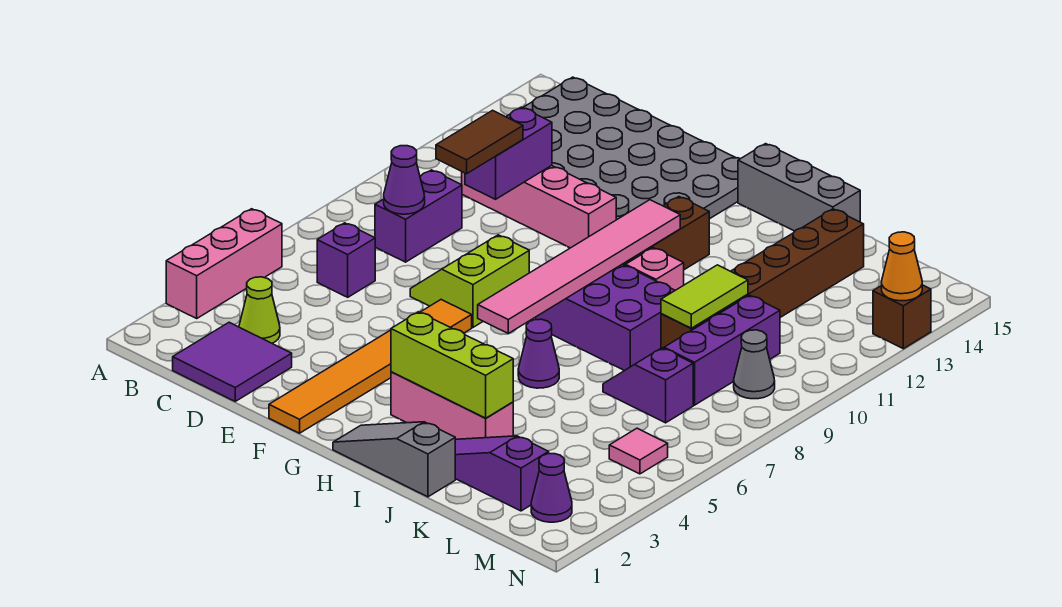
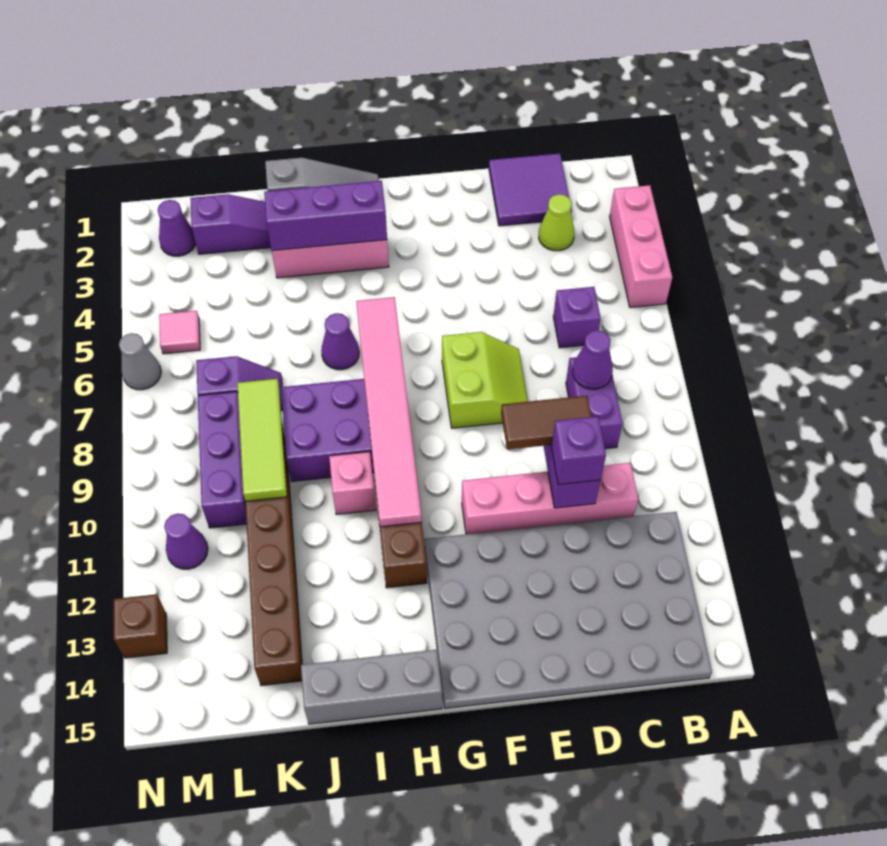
brown 1x2 tile [436,110,523,174] -> brown 1x2 tile turned to [501,396,592,450]
none -> purple 1x1 brick [551,416,606,485]
orange 1x6 tile [269,300,472,433] -> none
lime 1x3 brick [391,312,513,418] -> purple 1x3 brick [264,181,387,251]
lime 1x2 tile [661,265,748,328] -> lime 1x3 tile [237,379,287,501]
grey 1x1 cone [734,330,775,399] -> grey 1x1 cone moved to [119,333,161,390]
none -> purple 1x1 cone [164,513,208,569]
orange 1x1 cone [881,232,922,301] -> none

